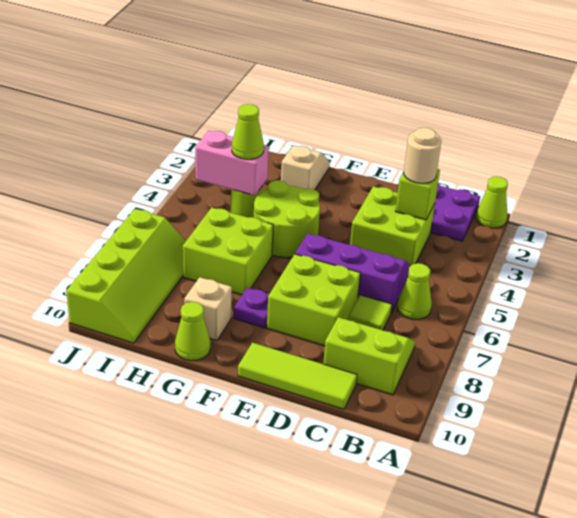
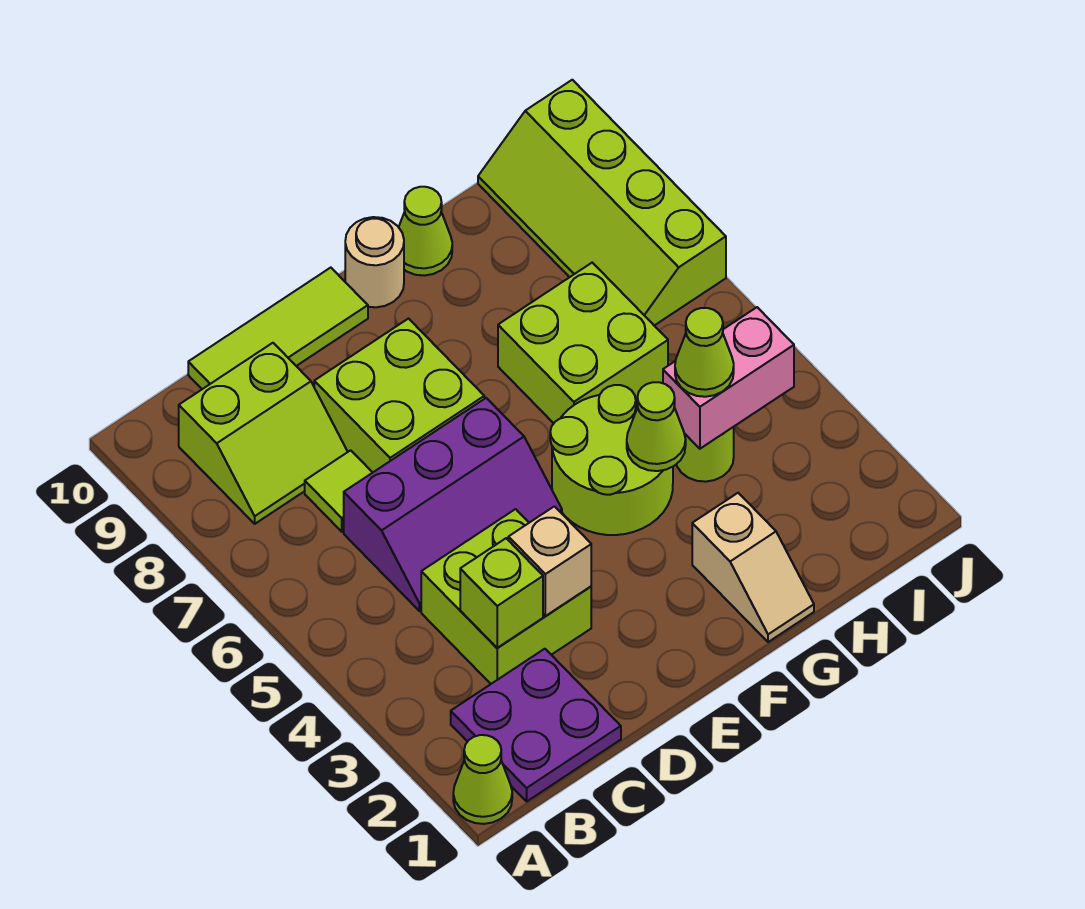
lime 1x1 cone [397,263,432,320] -> lime 1x1 cone moved to [627,382,686,471]
tan 1x1 round brick [404,128,441,183] -> tan 1x1 round brick moved to [345,217,404,307]
purple 1x1 plate [233,287,269,328] -> none
tan 1x1 brick [184,277,232,341] -> tan 1x1 brick moved to [508,506,591,616]

